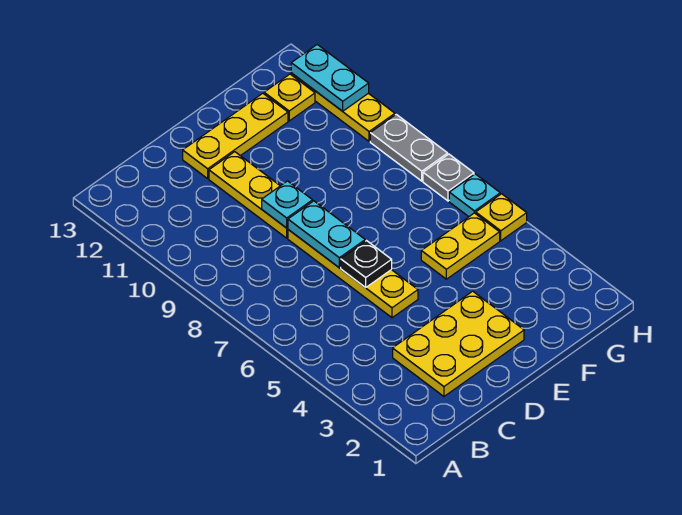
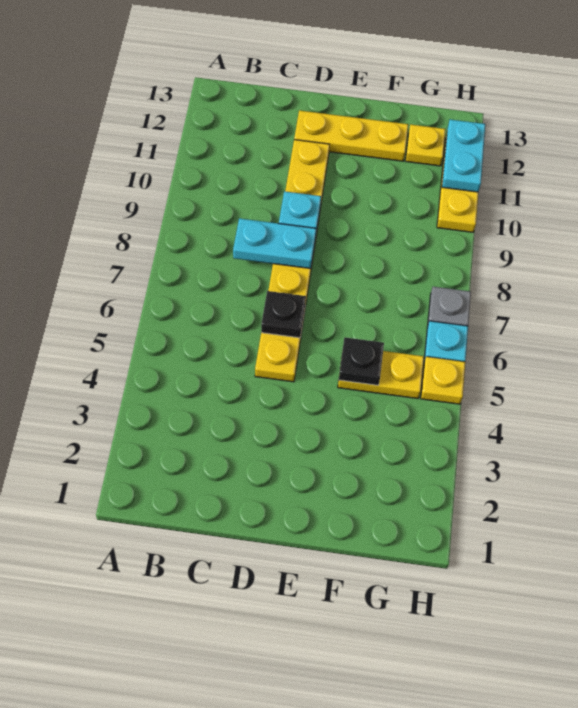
yellow 2x3 plate [393,291,524,396] -> none
cyan 1x2 plate [288,201,365,268] -> cyan 1x2 plate turned to [233,218,316,269]
none -> black 1x1 plate [339,337,384,385]
grey 1x2 plate [370,114,448,181] -> none

